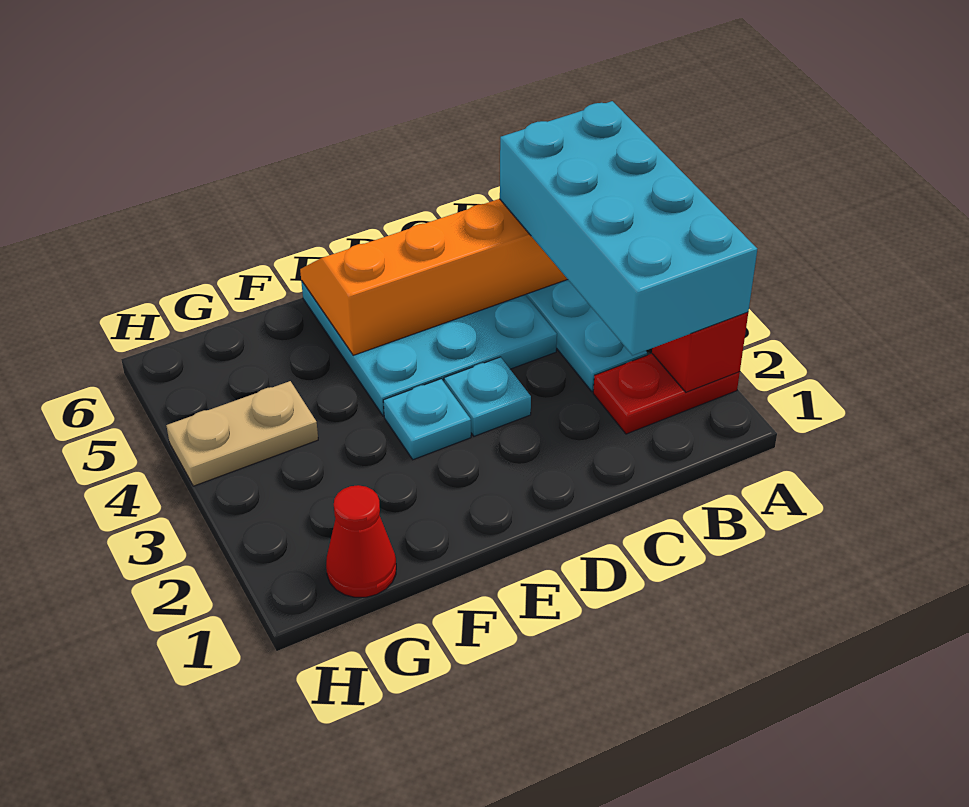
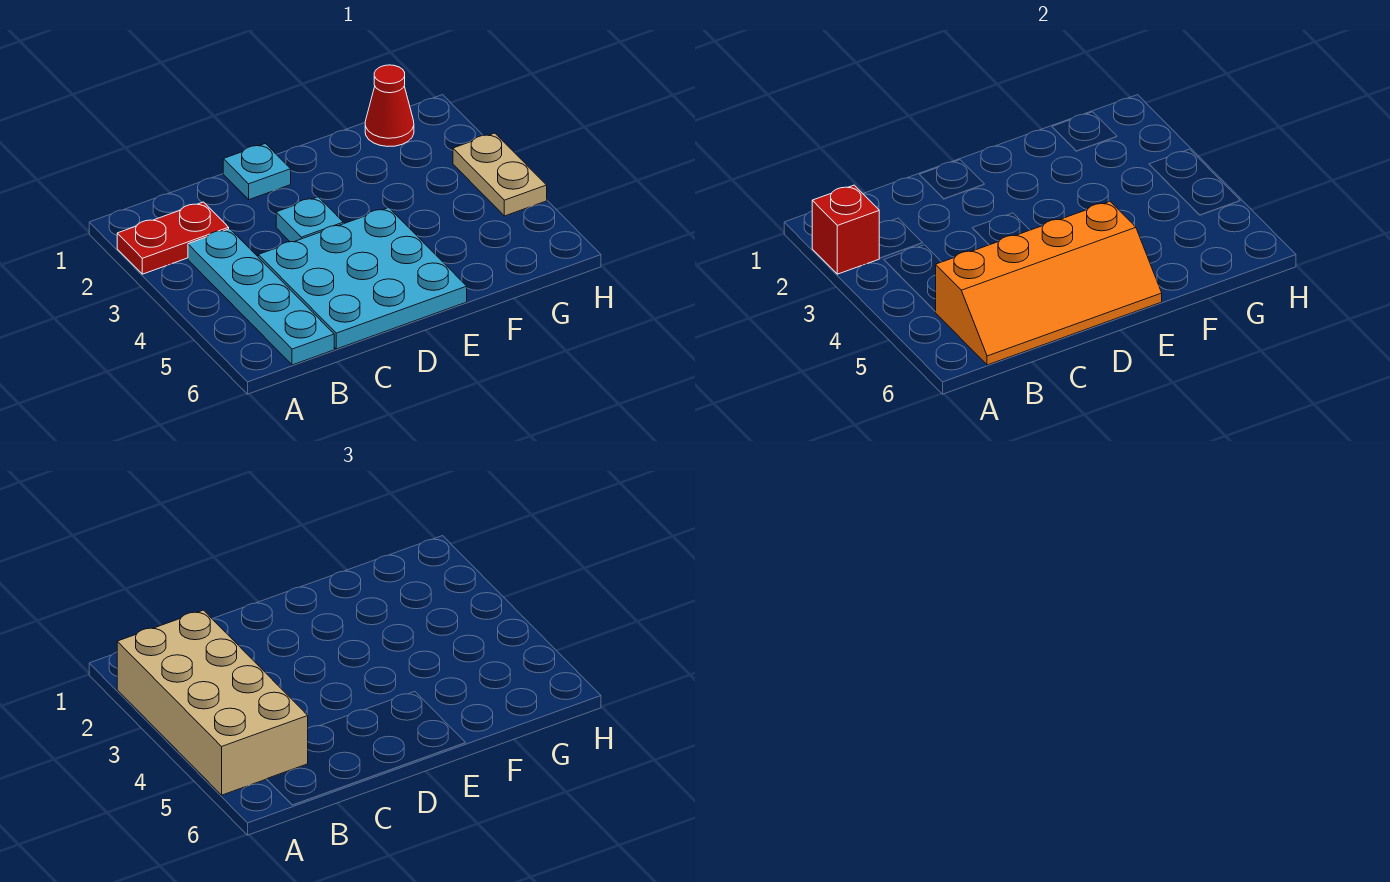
cyan 2x4 brick [500,101,757,355] -> tan 2x4 brick [117,610,308,795]
cyan 1x1 plate [383,379,471,460] -> cyan 1x1 plate moved to [223,144,291,200]
tan 1x2 plate [166,381,318,486] -> tan 1x2 plate turned to [453,133,547,216]

